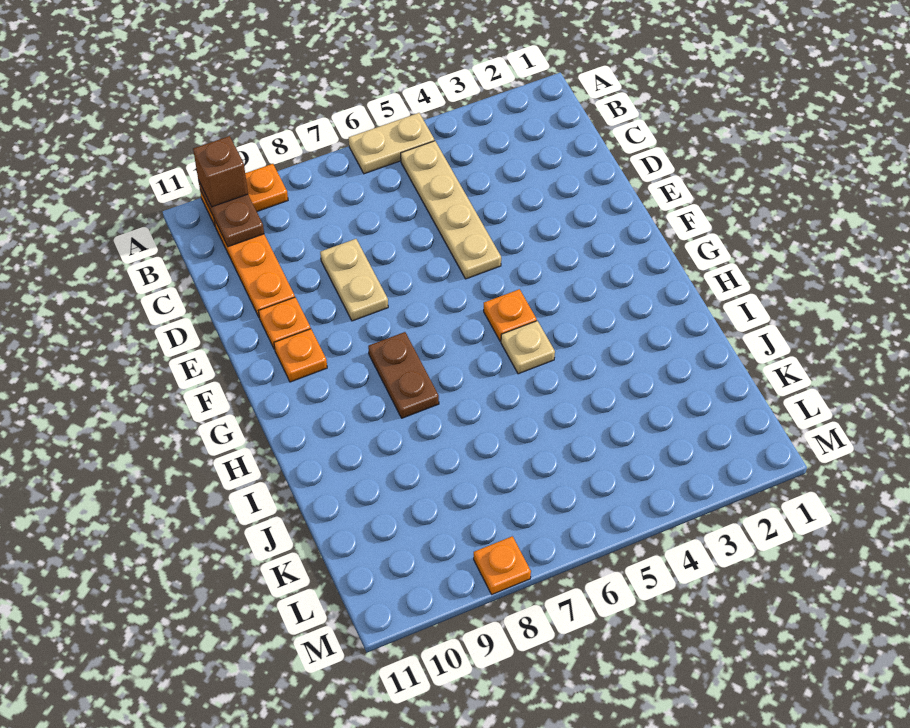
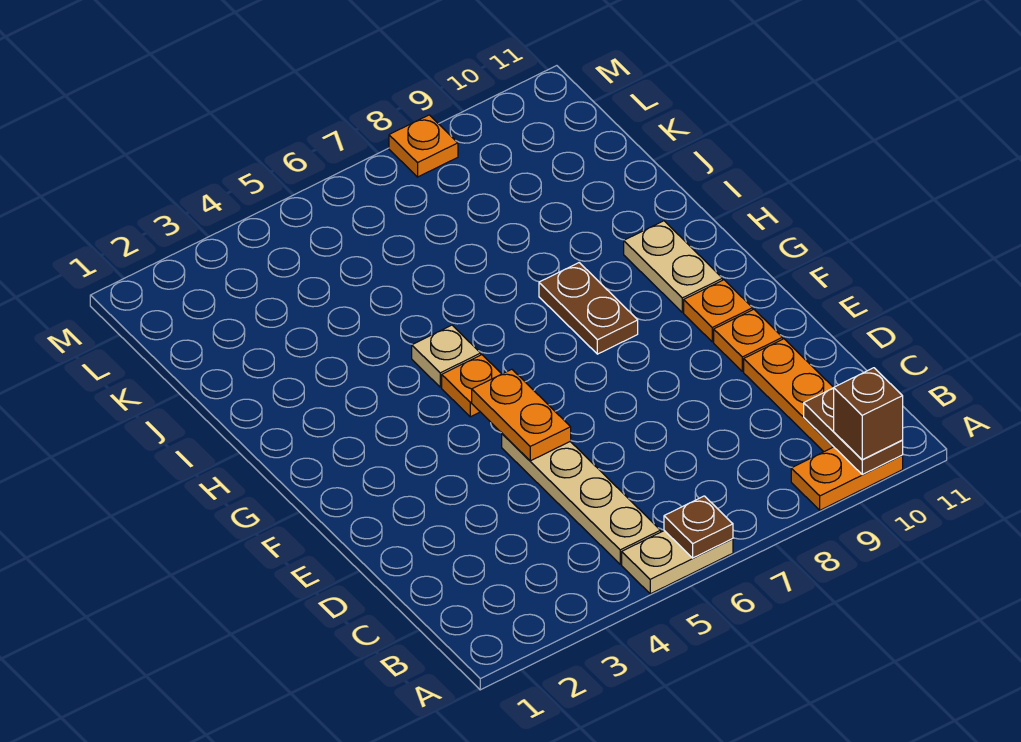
none -> brown 1x1 plate [664,496,733,558]
tan 1x2 plate [320,239,388,321] -> tan 1x2 plate moved to [624,221,723,312]
none -> orange 1x2 plate [472,369,571,461]

